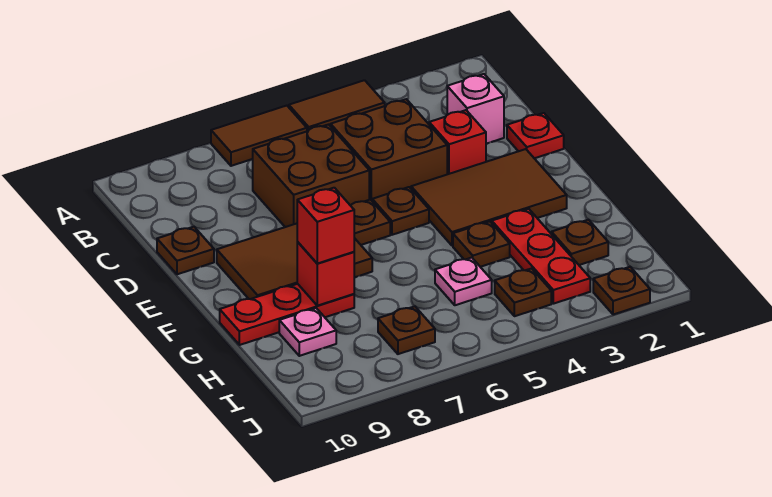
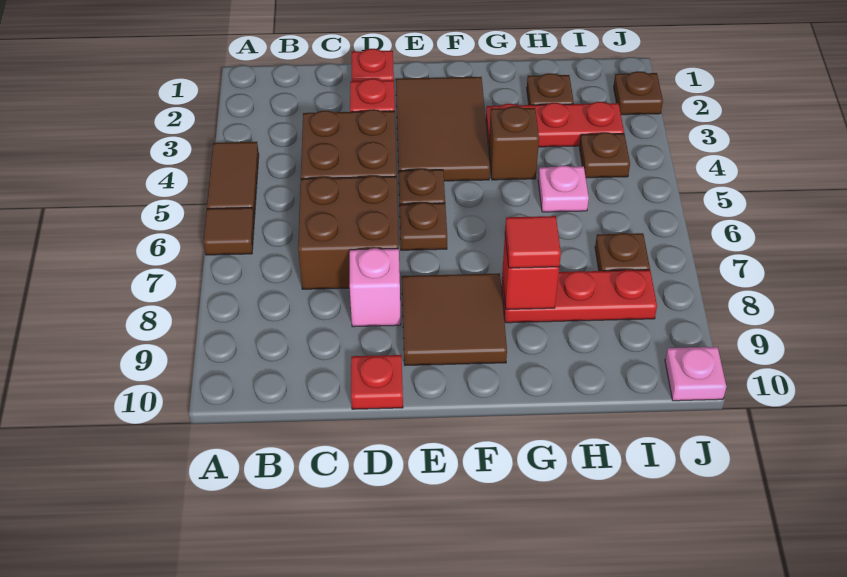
brown 1x2 tile [211,106,307,166] -> brown 1x1 tile [203,208,254,255]
pink 1x1 brick [447,74,504,144] -> pink 1x1 brick moved to [350,248,401,327]
brown 1x1 plate [157,227,214,274] -> red 1x1 plate [351,355,403,409]
brown 2x3 tile [217,224,372,299] -> brown 2x2 tile [402,273,507,365]
brown 1x1 plate [453,221,510,267] -> brown 1x1 brick [489,106,539,180]
red 1x3 plate [220,284,354,345] -> red 1x3 plate turned to [502,270,657,323]
red 1x1 brick [297,188,354,263] -> red 1x1 tile [505,216,561,268]
pink 1x1 plate [279,308,336,356] -> pink 1x1 plate moved to [665,347,726,401]

